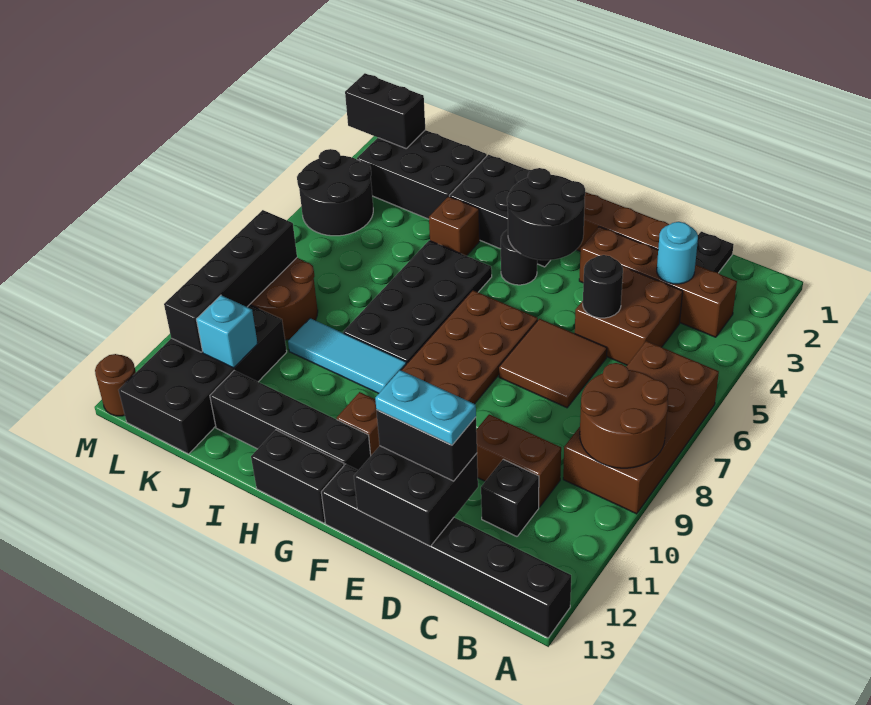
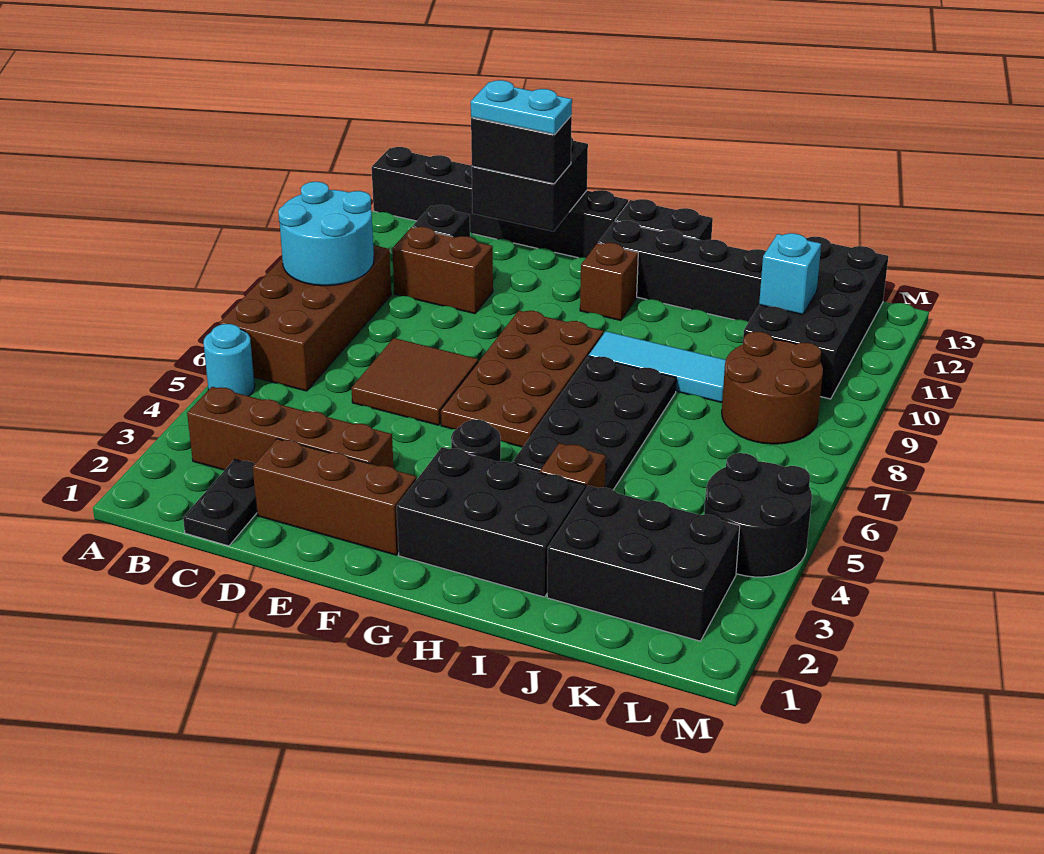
brown 2x2 round brick [580,363,669,468] -> cyan 2x2 round brick [278,182,374,286]
cyan 1x1 round brick [657,222,698,284] -> cyan 1x1 round brick moved to [203,324,255,396]
brown 2x2 brick [575,267,683,365] -> none
black 1x1 round brick [583,255,623,318] -> none
black 2x2 round brick [507,168,585,260] -> none
black 1x2 brick [345,73,425,148] -> none
black 1x4 brick [164,210,297,352] -> none
brown 1x1 round brick [95,354,136,416] -> none

